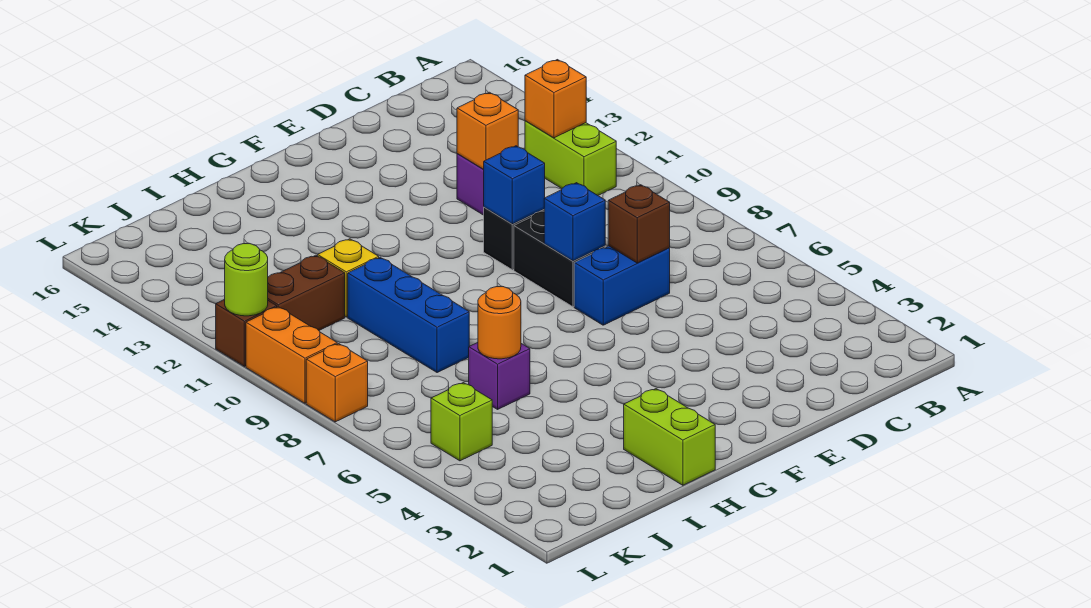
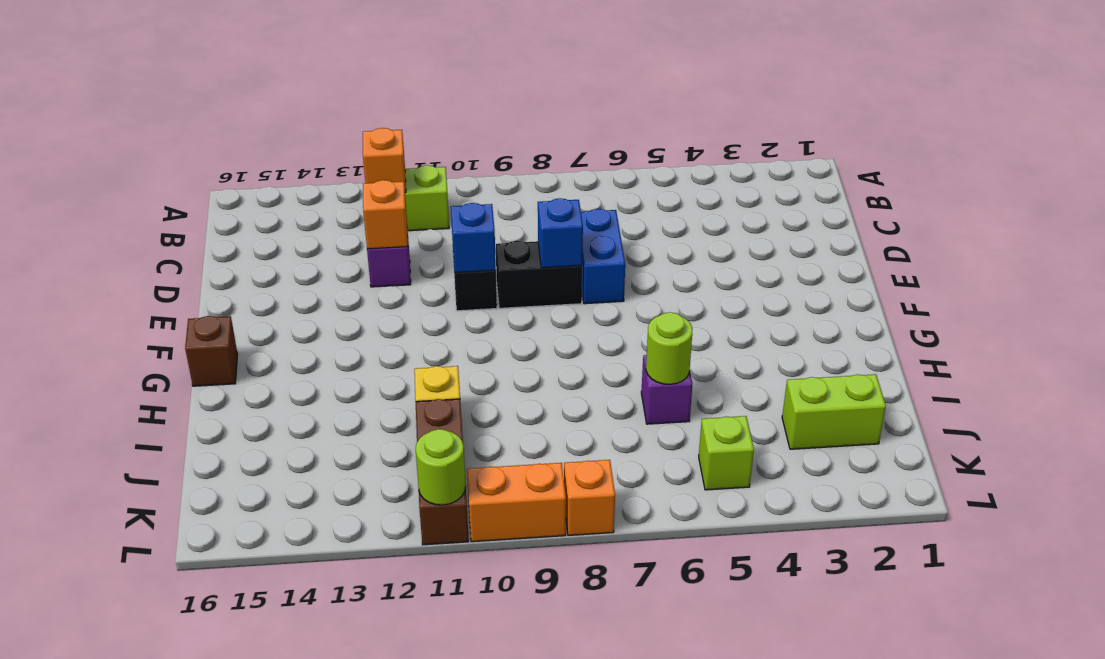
brown 1x1 brick [608,185,670,263] -> brown 1x1 brick moved to [185,316,238,386]
lime 1x2 brick [624,389,715,485] -> lime 1x2 brick moved to [782,374,886,449]
orange 1x1 round brick [478,287,521,359] -> lime 1x1 round brick [646,312,693,384]
blue 1x3 brick [348,257,469,373] -> none

